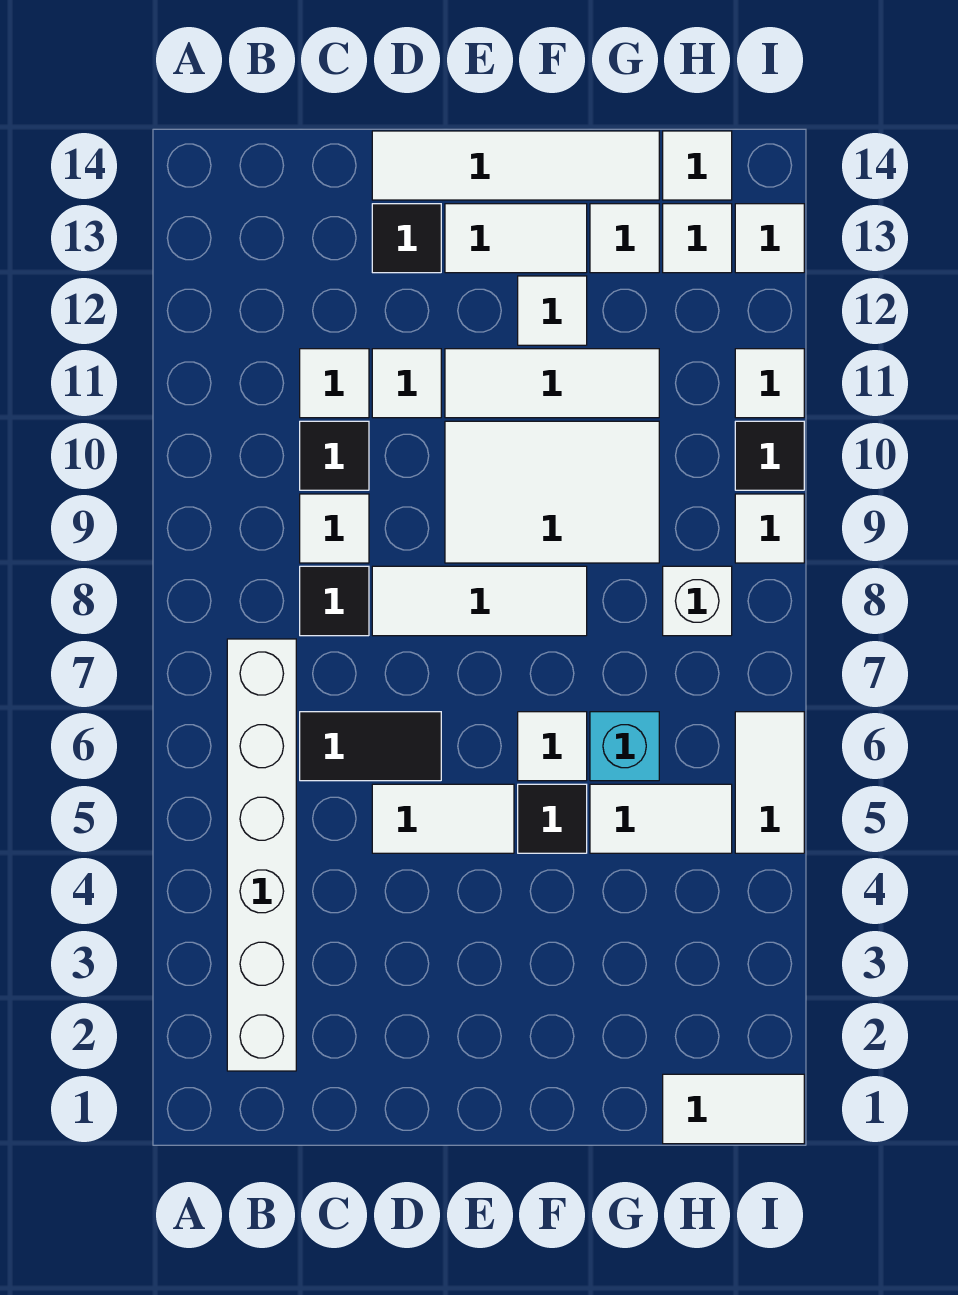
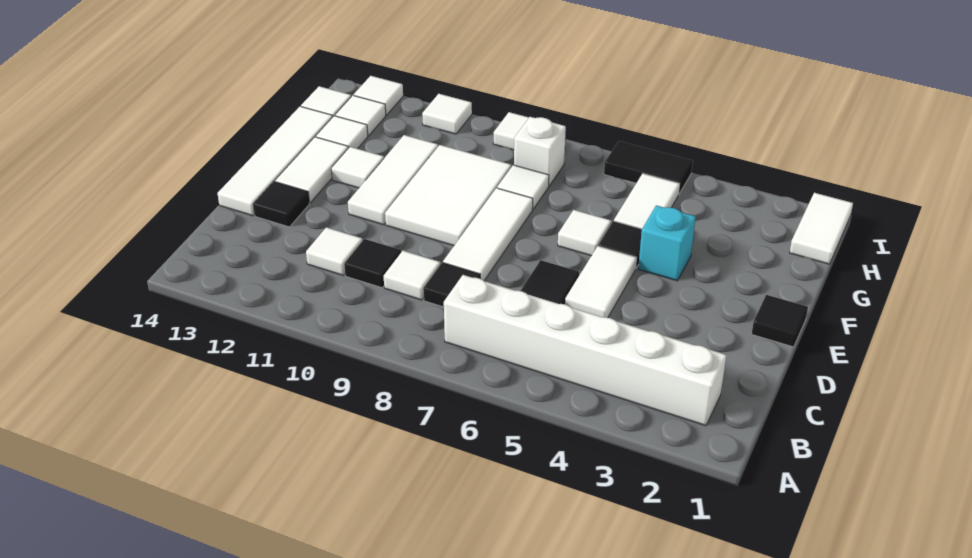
white 1x1 tile [372,349,441,418] -> white 1x1 tile moved to [497,165,549,210]
cyan 1x1 brick [590,712,659,781] -> cyan 1x1 brick moved to [638,205,696,281]
white 1x2 tile [735,712,804,853] -> black 1x2 tile [604,141,693,195]
black 1x1 tile [735,421,804,490] -> black 1x1 tile moved to [752,295,808,347]

